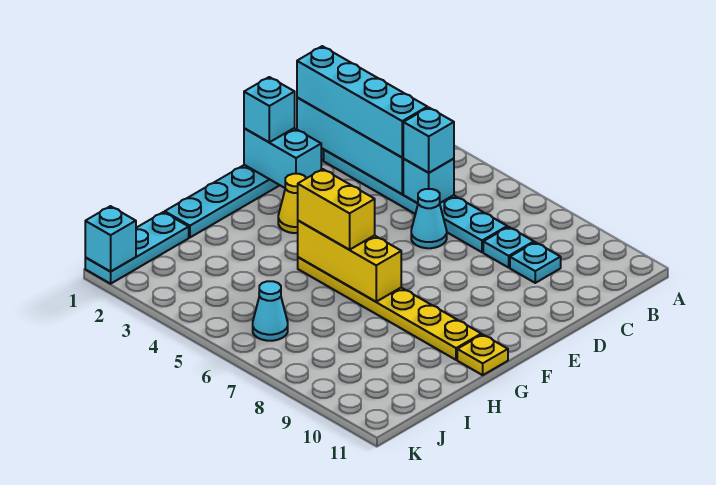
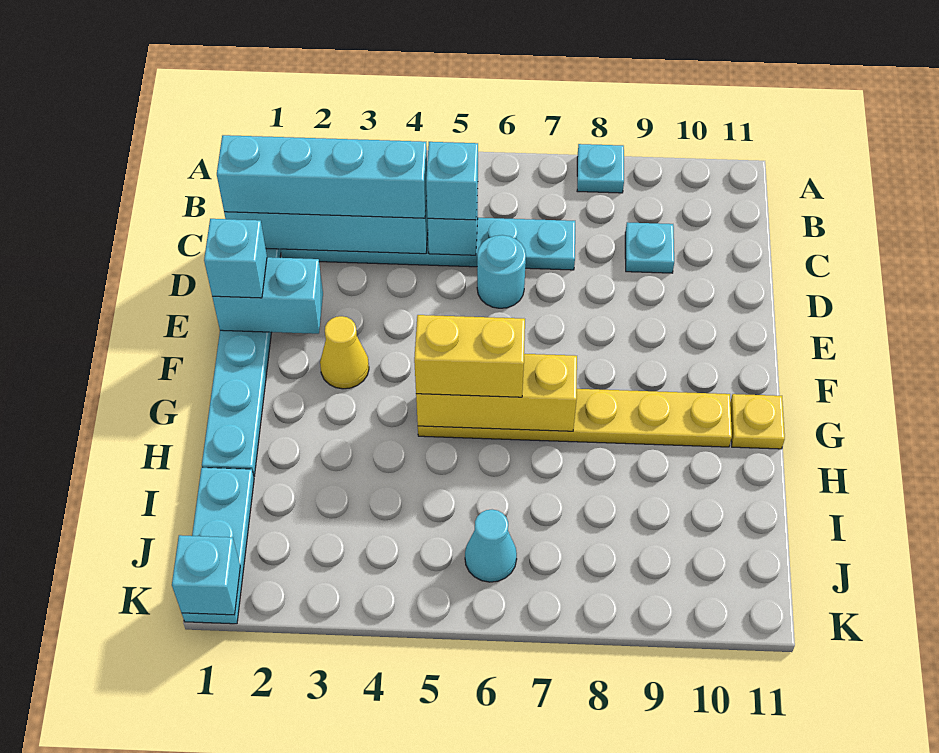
cyan 1x1 plate [483,227,534,268] -> cyan 1x1 plate moved to [577,144,624,193]
cyan 1x1 cone [411,189,447,248] -> cyan 1x1 round brick [477,235,526,308]

